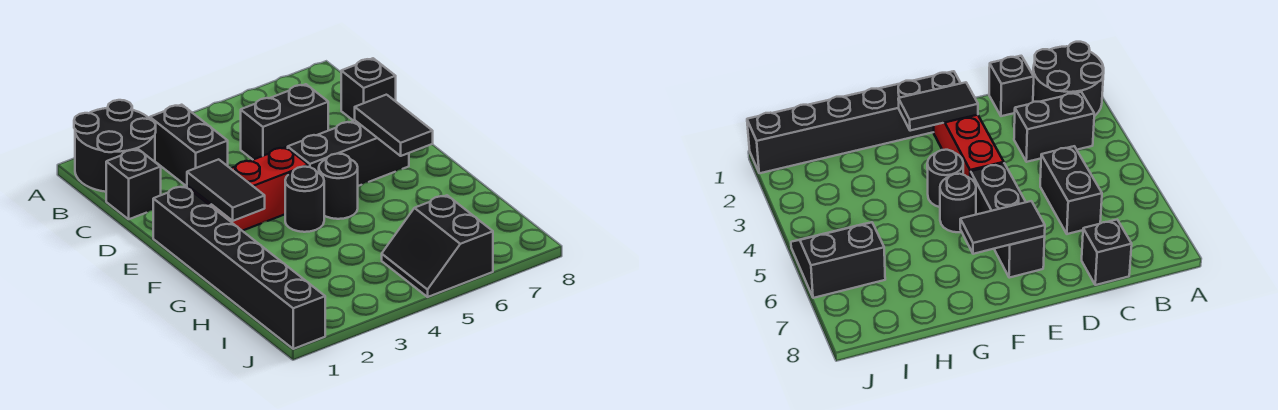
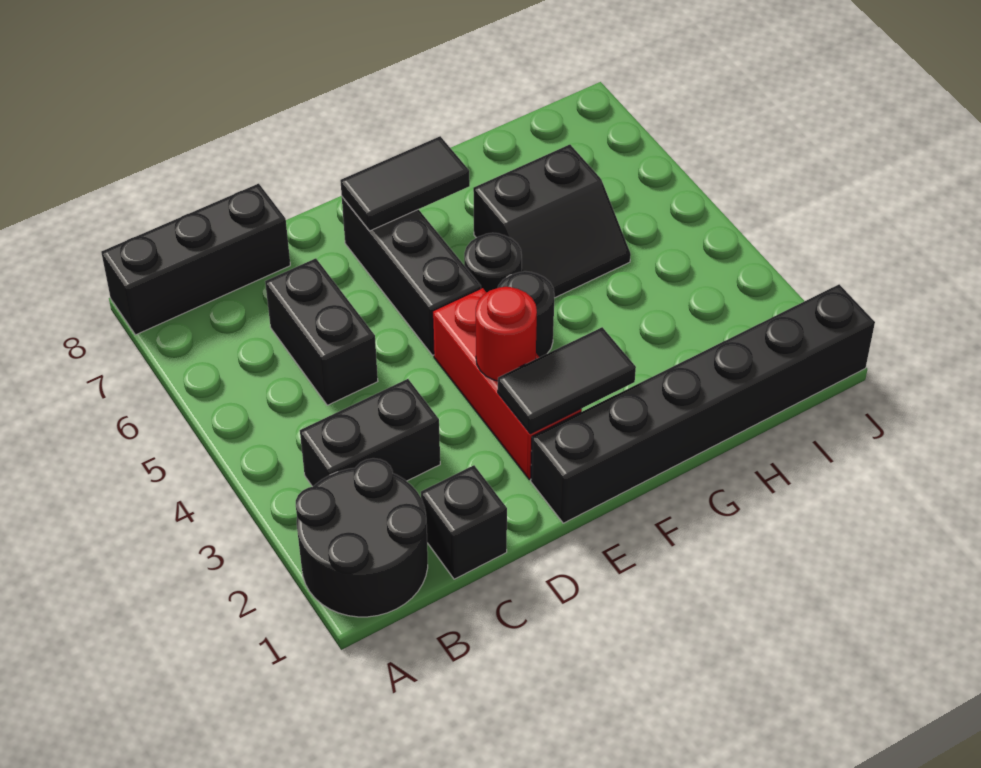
black 1x1 brick [341,58,396,121] -> black 1x3 brick [101,184,290,335]
none -> red 1x1 round brick [476,287,537,381]
black 2x2 slope [382,195,493,297] -> black 2x2 slope moved to [473,145,631,298]

